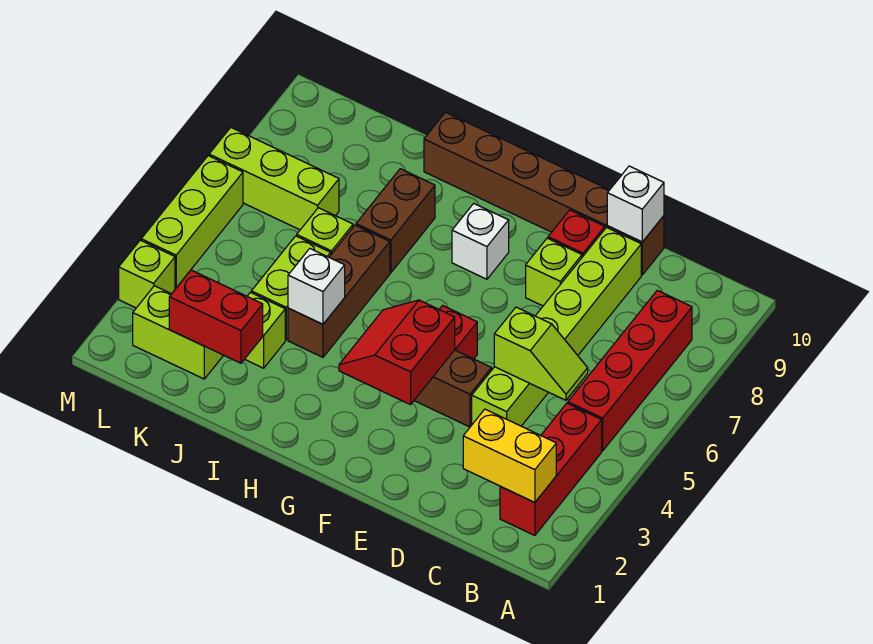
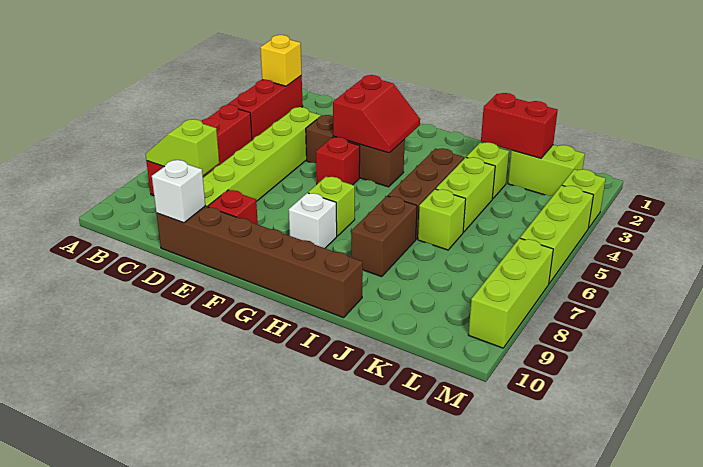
yellow 1x2 brick [463,409,556,503] -> yellow 1x1 brick [260,35,302,86]
lime 1x2 slope [494,307,588,400] -> lime 1x2 slope moved to [146,119,219,176]
lime 1x1 brick [526,238,582,306] -> lime 1x1 brick moved to [308,177,355,236]
white 1x1 brick [288,249,345,324] -> none
lime 1x3 brick [209,128,339,230] -> lime 1x3 brick turned to [469,238,553,348]

